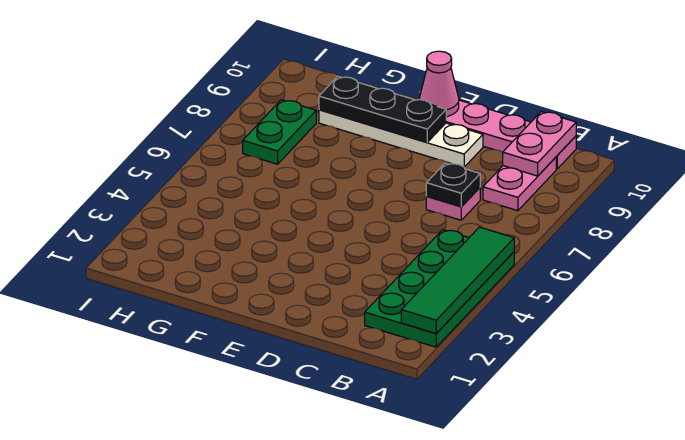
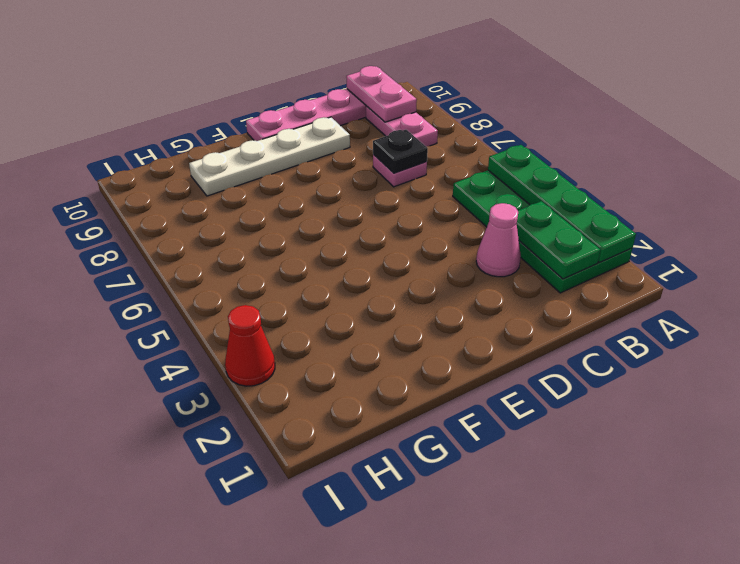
green 1x4 tile [401,227,514,333] -> green 1x4 plate [488,145,636,262]
black 1x3 plate [319,76,446,142] -> none
pink 1x1 cone [419,51,459,117] -> pink 1x1 cone moved to [476,203,521,277]
green 1x2 plate [243,100,316,164] -> green 1x2 plate moved to [517,201,600,279]
none -> red 1x1 cone [225,305,275,386]

